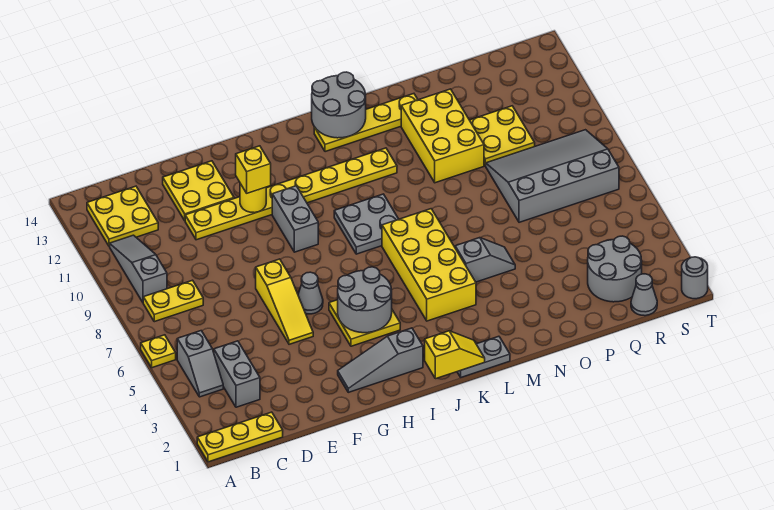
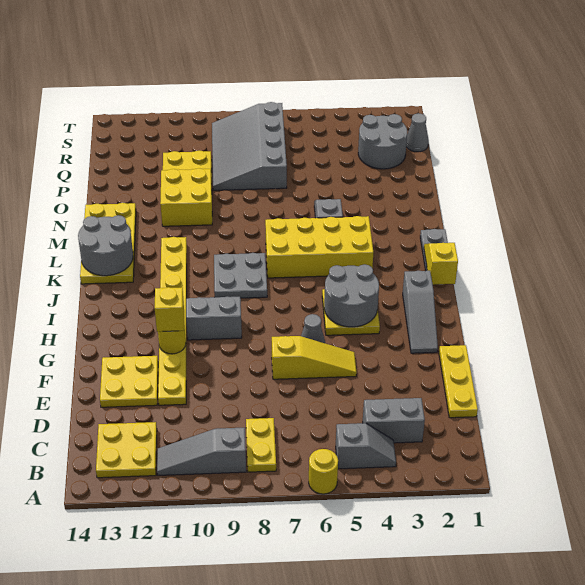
yellow 1x3 plate [197,412,283,462] -> yellow 1x3 plate moved to [439,345,478,418]
yellow 1x1 plate [141,335,176,368] -> yellow 1x1 round brick [309,449,338,494]
yellow 1x4 plate [314,94,418,152] -> yellow 2x4 plate [80,203,136,284]
yellow 2x3 brick [401,89,484,183] -> yellow 2x2 brick [160,168,212,226]
grey 1x1 round brick [682,257,708,299] -> none

